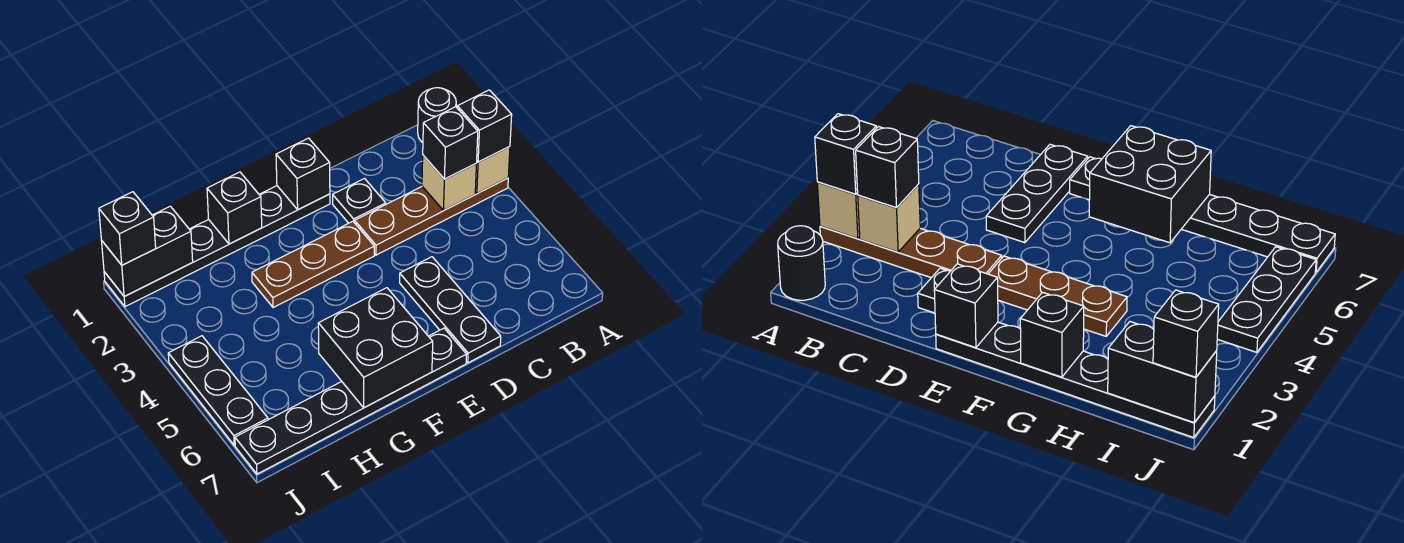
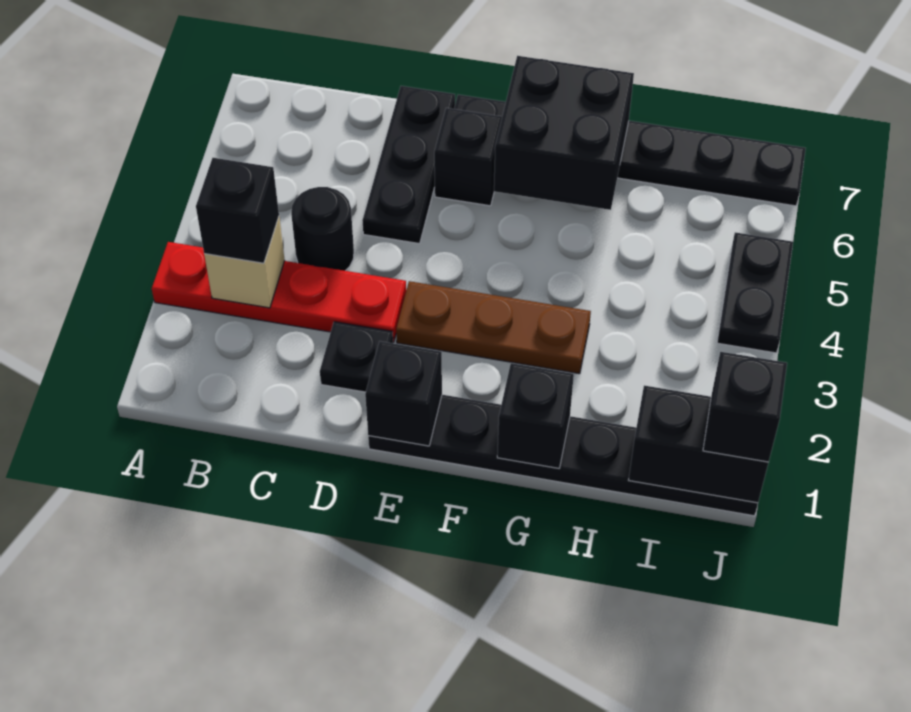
black 1x1 round brick [418,88,456,143] -> black 1x1 round brick moved to [291,187,354,271]
brown 1x4 plate [355,178,508,255] -> red 1x4 plate [152,242,406,343]
tan 1x1 brick [475,146,510,194] -> none
black 1x1 brick [457,90,512,162] -> black 1x1 brick moved to [434,108,502,206]
black 1x3 plate [168,336,268,445] -> black 1x2 plate [717,232,793,353]

